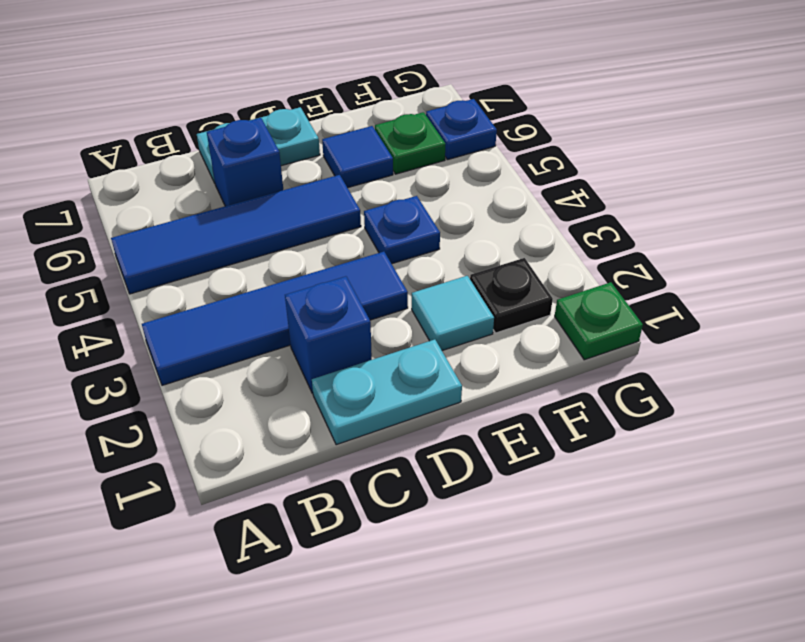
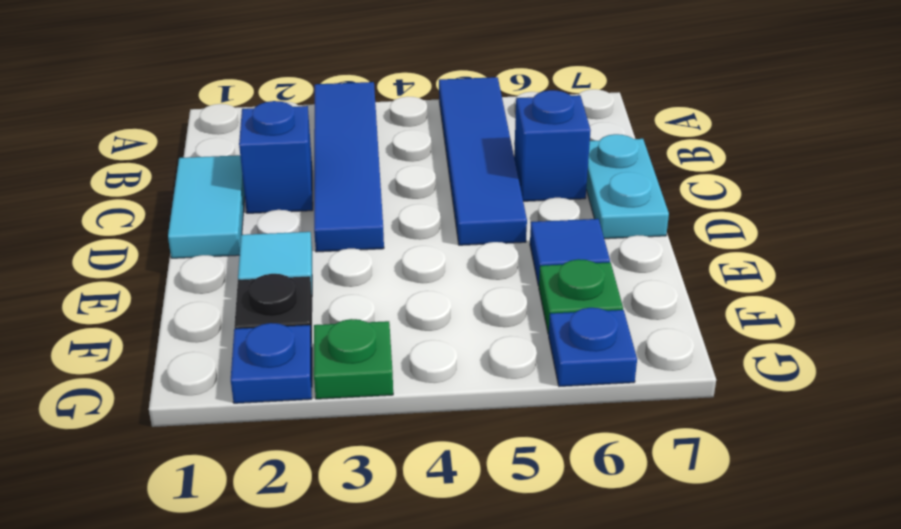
cyan 1x2 plate [312,339,462,445] -> cyan 1x2 tile [168,155,245,258]
blue 1x1 plate [364,196,440,264] -> blue 1x1 plate moved to [231,323,312,403]
green 1x1 plate [555,282,643,360] -> green 1x1 plate moved to [314,319,393,399]

